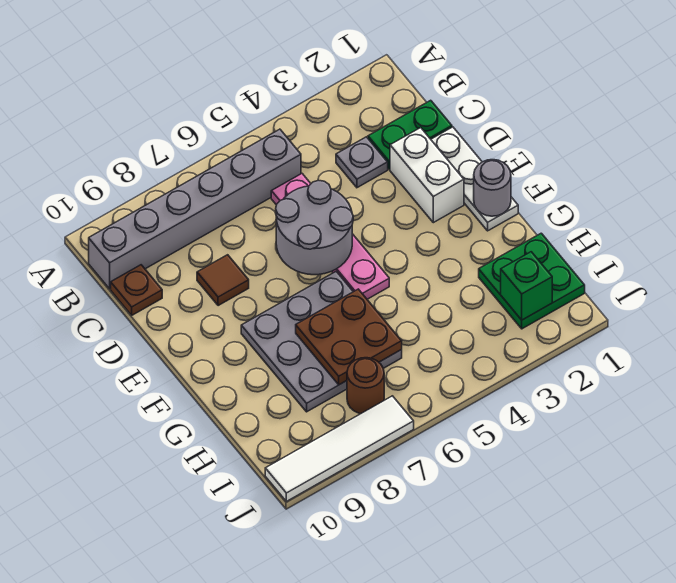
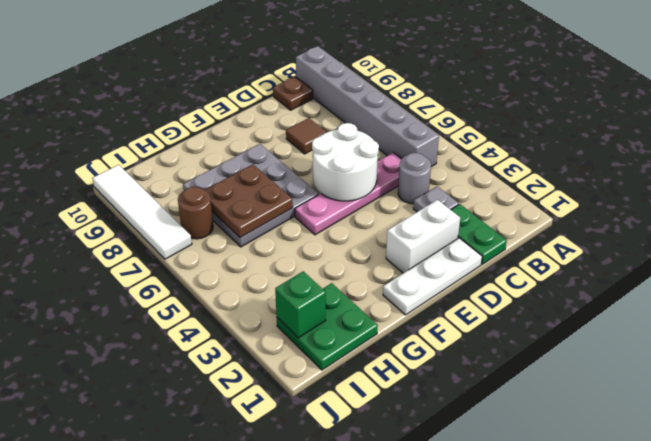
grey 2x2 round brick [276,180,353,275] -> white 2x2 round brick [312,123,379,201]
grey 1x1 round brick [474,160,511,216] -> grey 1x1 round brick moved to [398,153,431,204]

